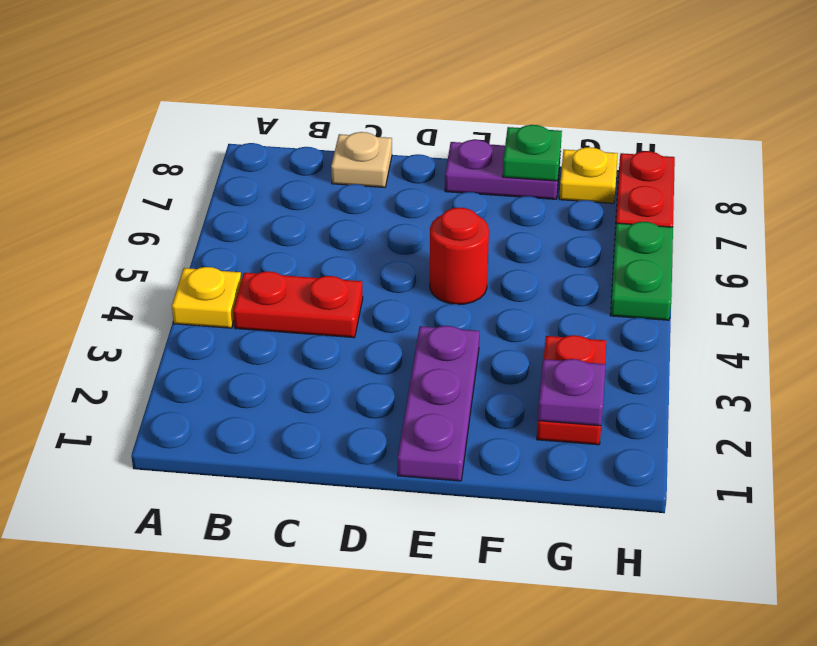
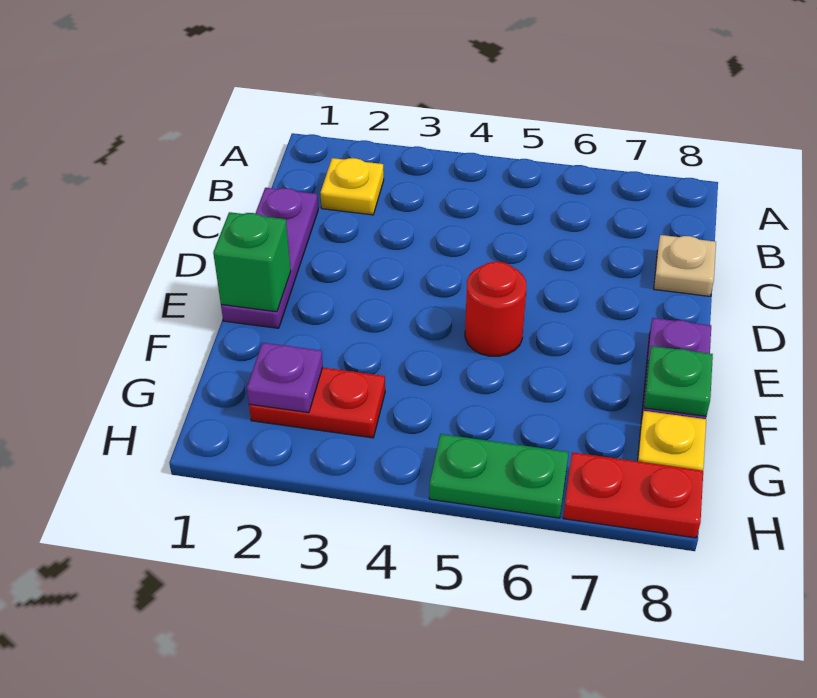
yellow 1x1 plate [172,267,241,328] -> yellow 1x1 plate moved to [320,158,384,215]
red 1x2 plate [233,271,363,338] -> none
purple 1x3 plate [398,326,479,481] -> purple 1x3 plate turned to [221,188,318,328]
none -> green 1x1 brick [213,212,291,312]

